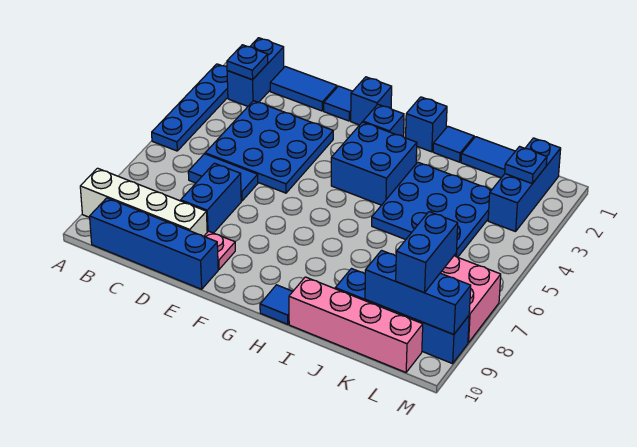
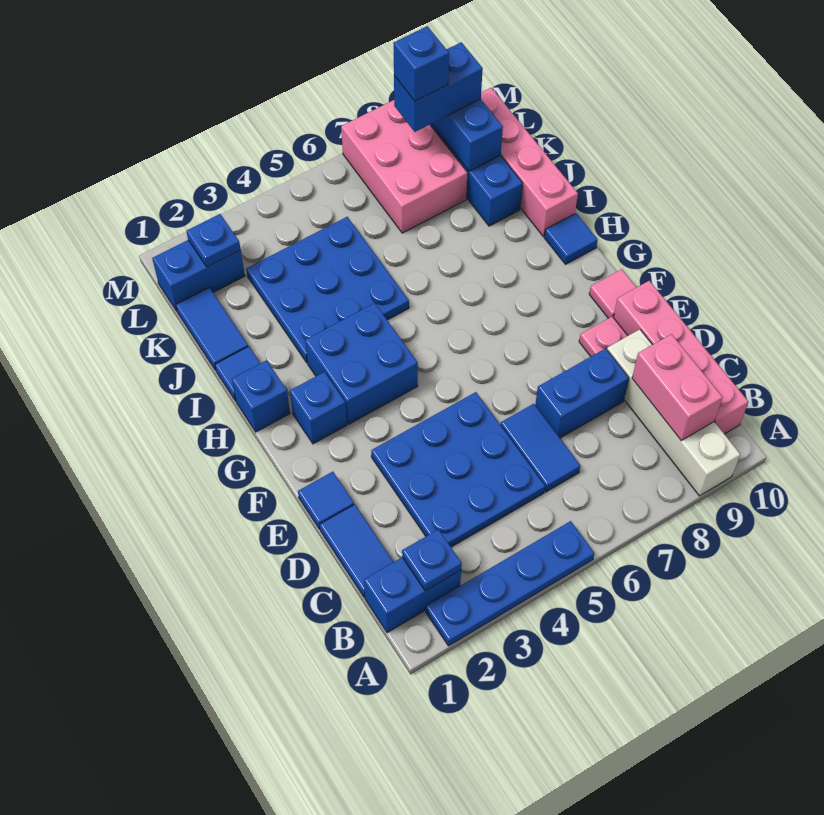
none -> pink 1x2 brick [632,334,723,440]
blue 1x4 brick [90,198,218,289] -> pink 1x4 brick [613,281,748,434]
blue 1x1 brick [351,77,392,125] -> blue 1x1 brick moved to [393,26,449,101]
none -> pink 1x1 tile [589,269,637,318]
blue 1x3 brick [488,138,561,232] -> blue 1x2 brick [152,240,245,311]

